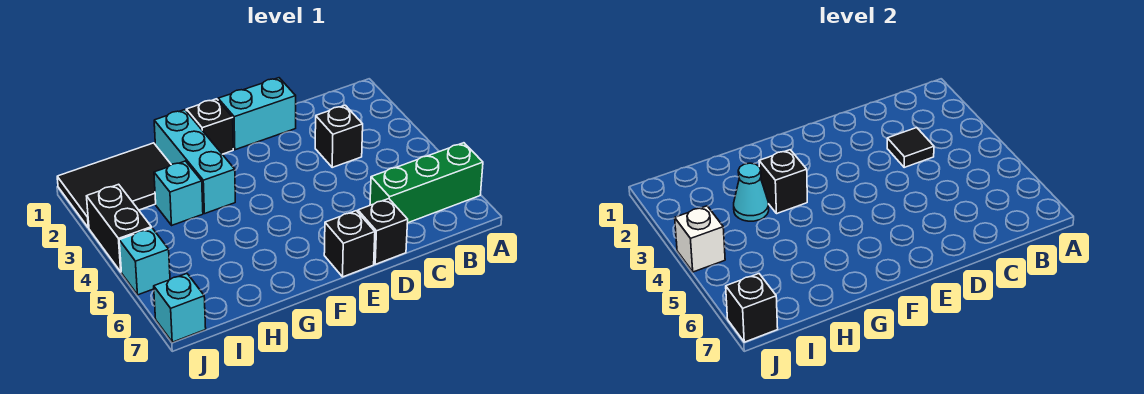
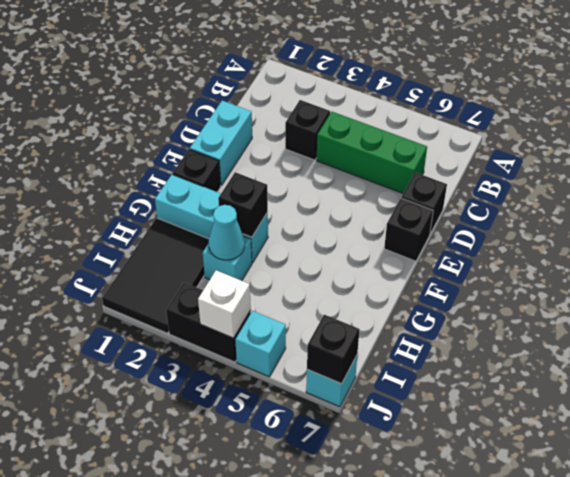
green 1x3 brick [370,143,483,223] -> green 1x3 brick turned to [317,112,427,193]
black 1x1 tile [887,128,934,167] -> none

